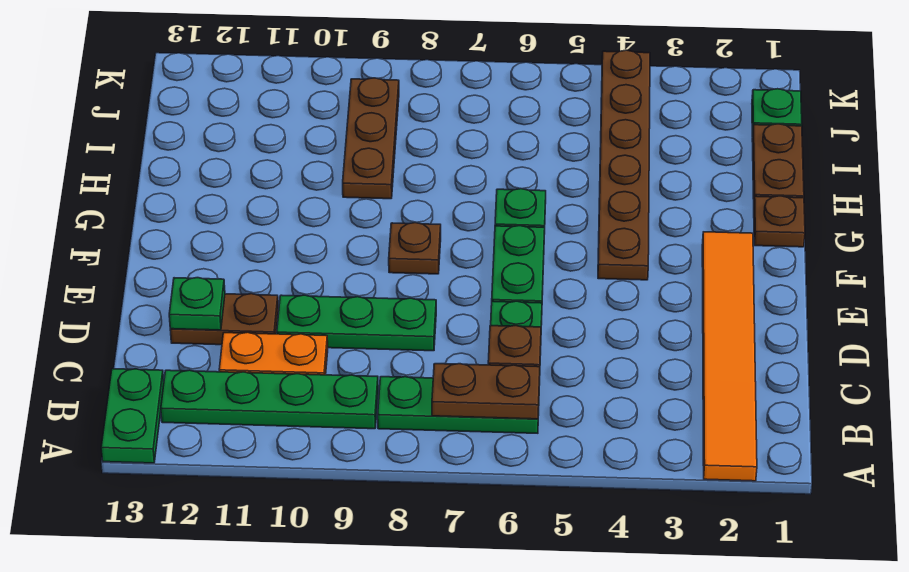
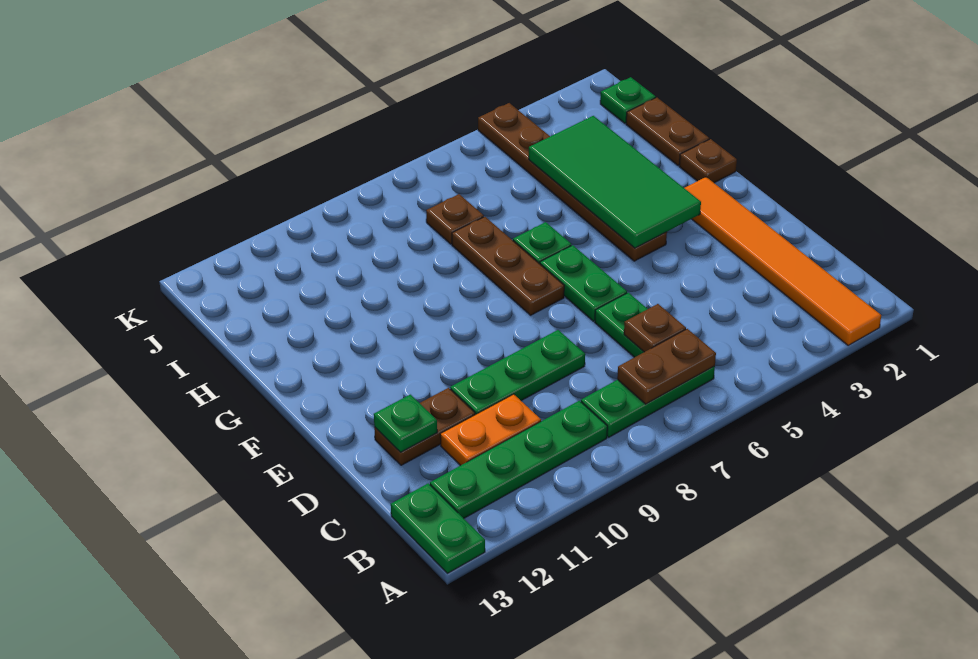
none -> green 2x4 tile [529,116,701,248]
brown 1x1 plate [389,223,441,274] -> brown 1x1 plate moved to [426,194,484,244]
brown 1x3 plate [343,78,399,199] -> brown 1x3 plate moved to [452,217,564,315]

